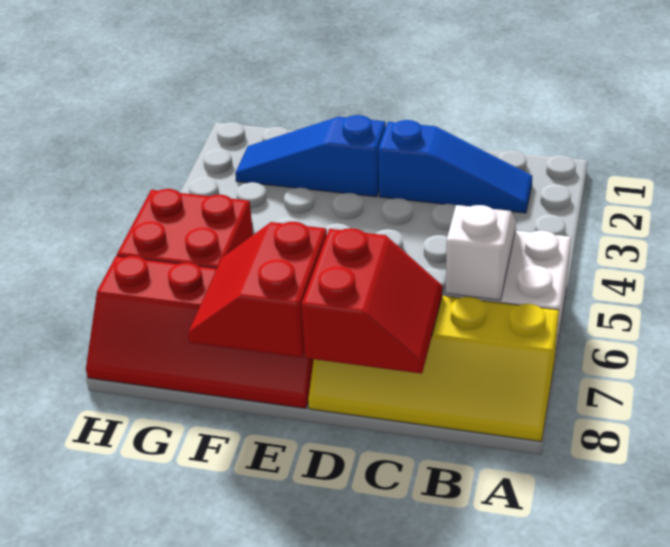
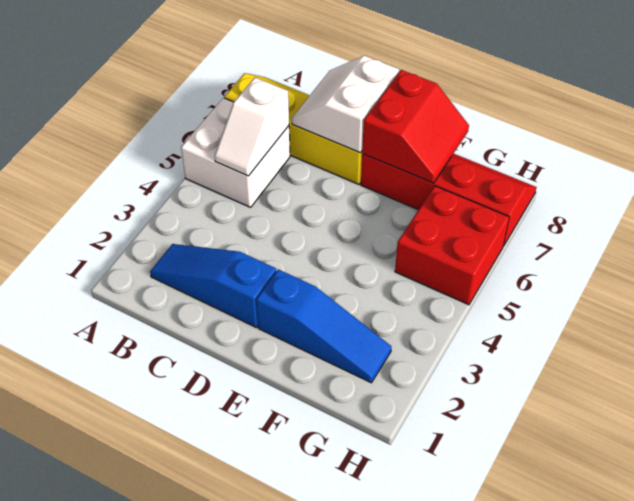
red 2x2 slope [302,228,443,374] -> white 2x2 slope [292,56,399,153]

